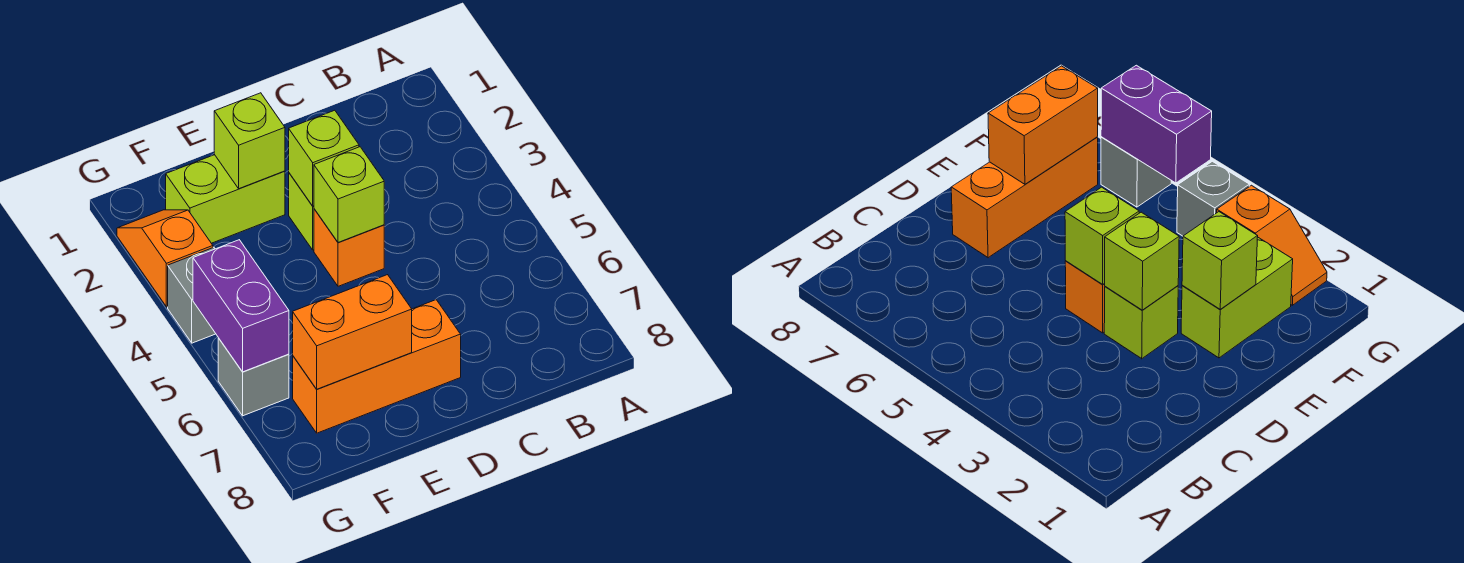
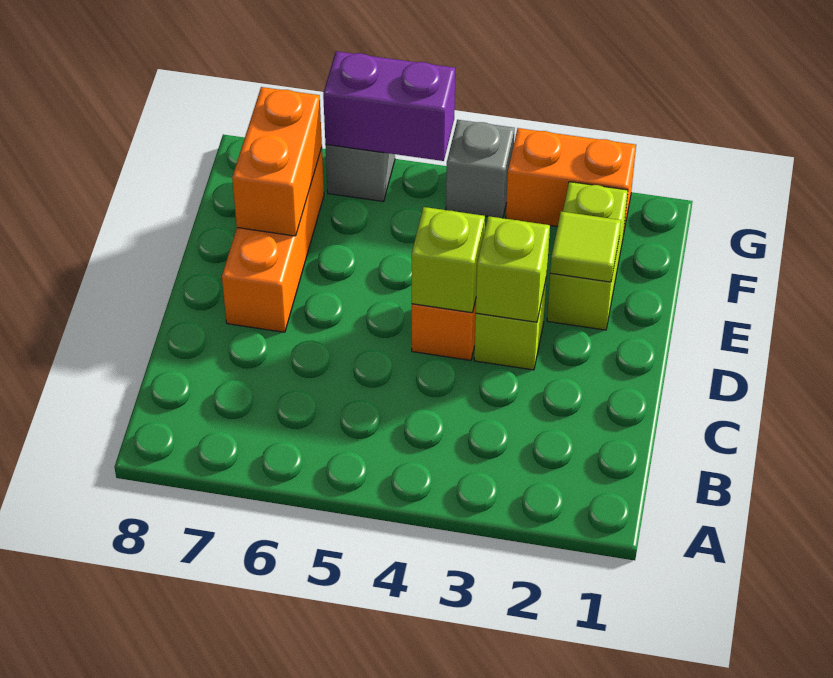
lime 1x1 brick [214,93,285,189] -> lime 1x1 tile [550,212,621,282]
orange 1x2 slope [117,210,213,307] -> orange 1x2 brick [506,128,636,235]

